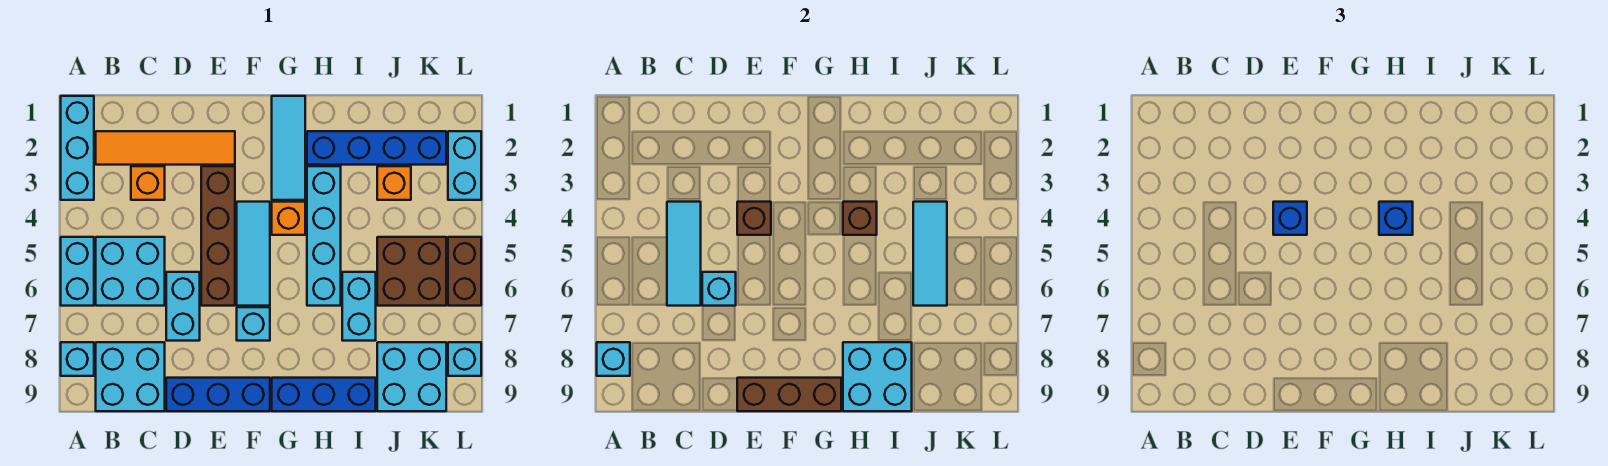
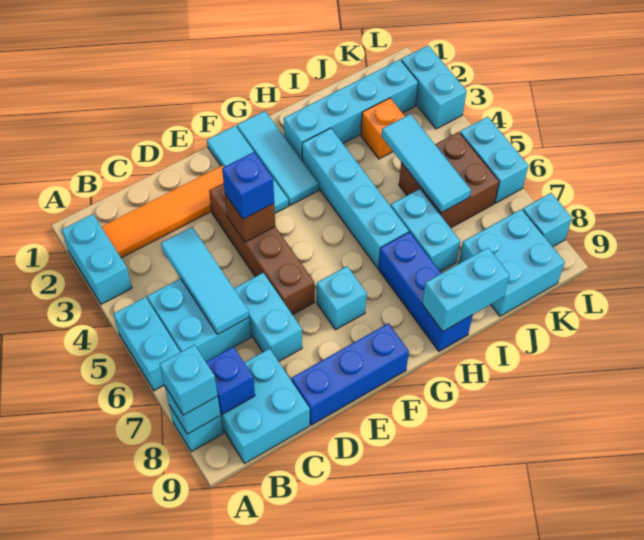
cyan 1x3 brick [61,96,94,200] -> cyan 1x2 brick [62,214,132,304]
orange 1x1 brick [131,166,165,200] -> none
cyan 1x1 brick [702,272,736,306] -> cyan 1x1 brick moved to [160,345,218,415]
brown 1x3 brick [737,378,841,411] -> none
cyan 1x3 tile [237,202,270,306] -> cyan 1x3 tile moved to [207,126,289,213]
orange 1x1 brick [272,202,305,235] -> none
blue 1x3 brick [272,378,376,411] -> blue 1x3 brick turned to [378,232,473,351]
blue 1x4 brick [307,131,446,165] -> cyan 1x4 brick [284,60,418,160]
brown 1x1 brick [843,202,877,235] -> none
blue 1x1 brick [1379,202,1413,235] -> blue 1x1 brick moved to [206,347,255,414]
cyan 2x2 brick [843,342,912,411] -> cyan 1x2 brick [422,248,510,331]
brown 1x2 brick [448,237,481,306] -> cyan 1x2 brick [460,117,528,203]

